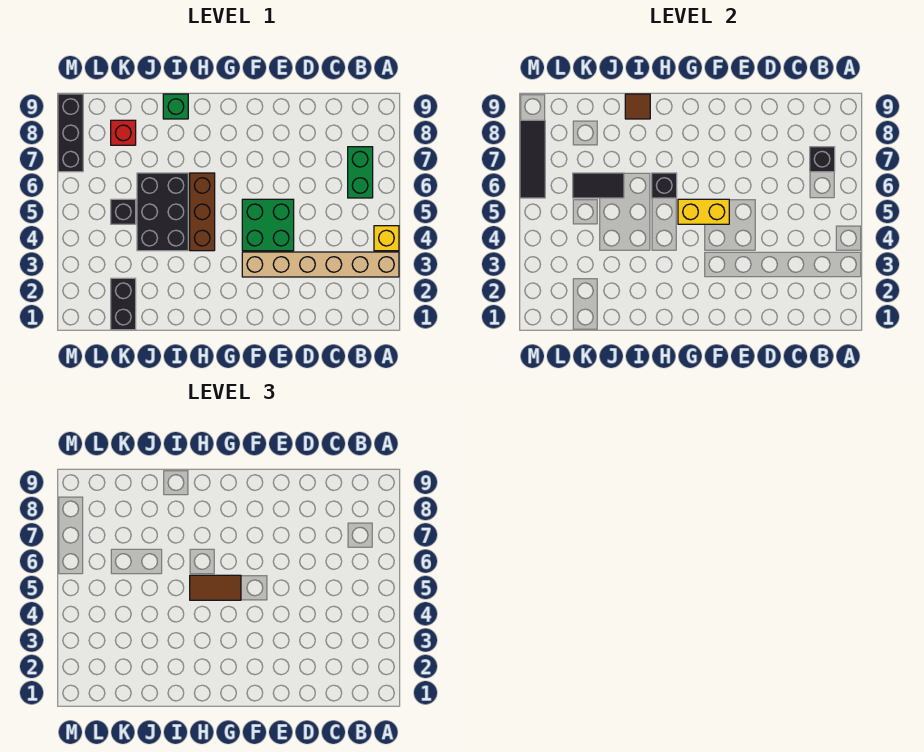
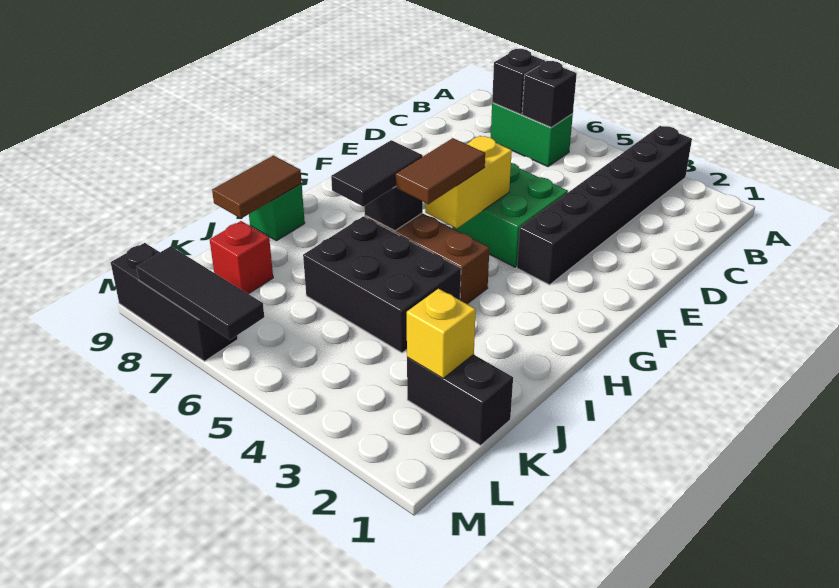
tan 1x6 brick [242,252,399,277] -> black 1x6 brick [517,126,692,285]
yellow 1x1 brick [374,226,399,251] -> yellow 1x1 brick moved to [407,289,476,378]
brown 1x1 tile [625,94,650,119] -> brown 1x2 tile [212,156,302,218]
black 1x2 tile [573,173,624,198] -> black 1x2 tile moved to [331,140,423,206]
black 1x1 brick [111,199,136,224] -> black 1x1 brick moved to [522,61,577,128]

